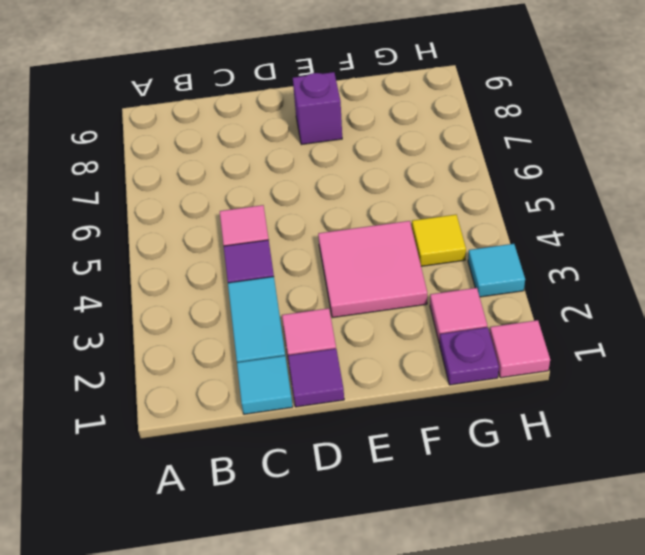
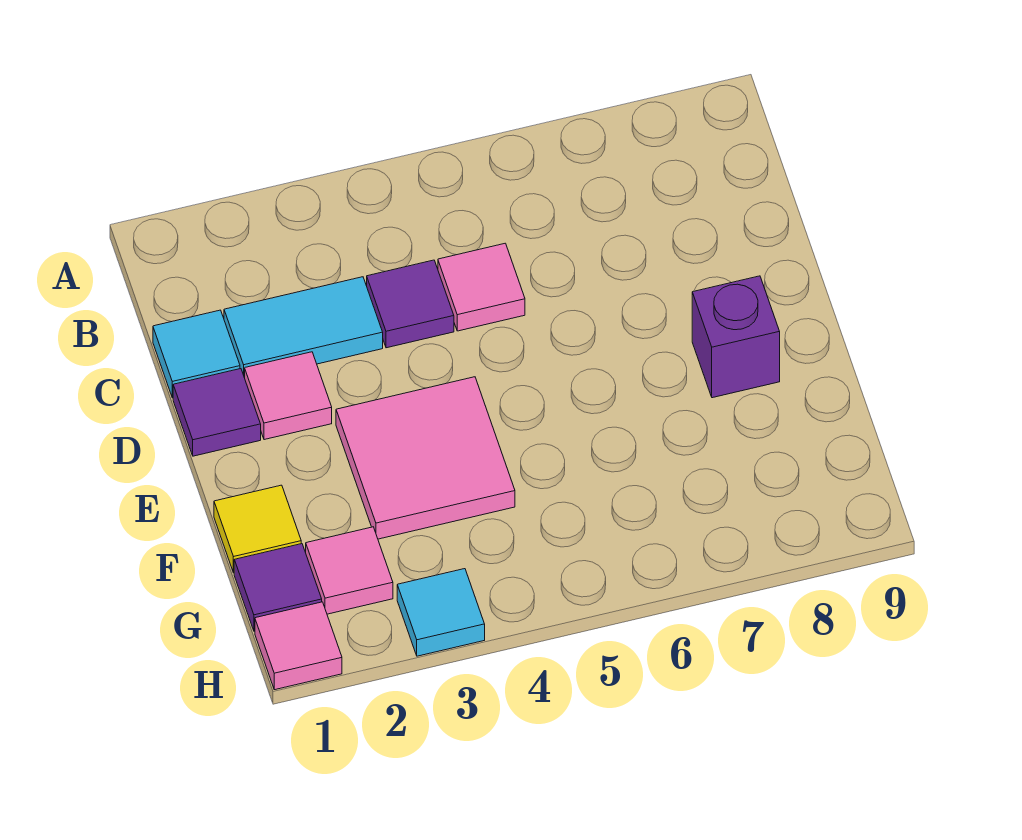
purple 1x1 plate [440,327,499,385] -> purple 1x1 tile [234,544,322,631]
yellow 1x1 tile [412,215,466,266] -> yellow 1x1 tile moved to [214,485,301,573]

